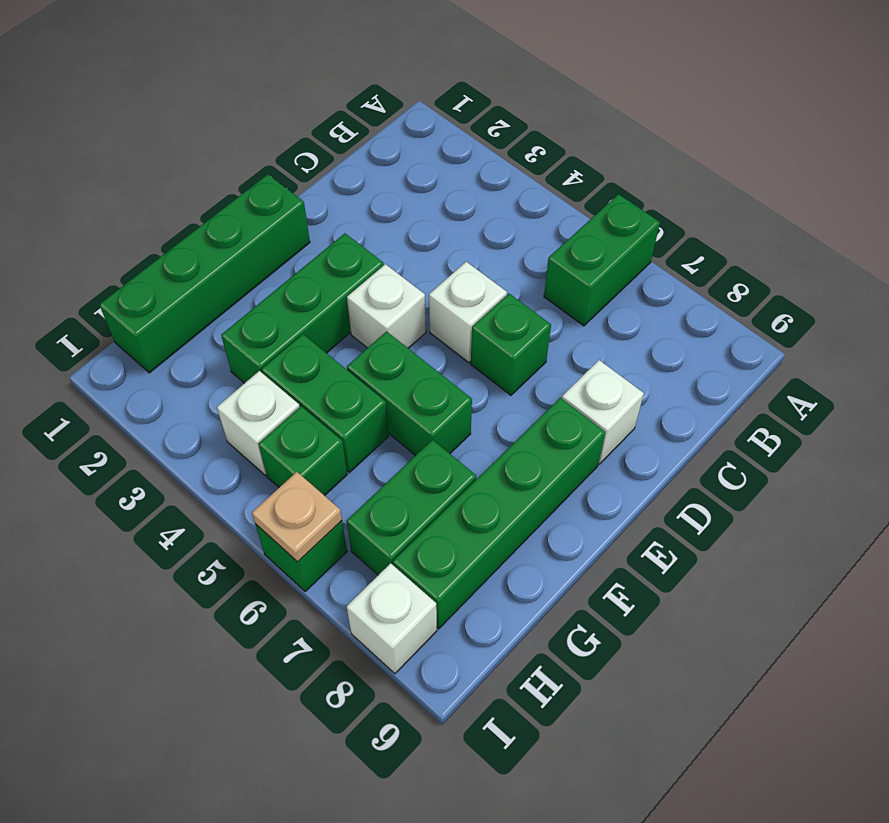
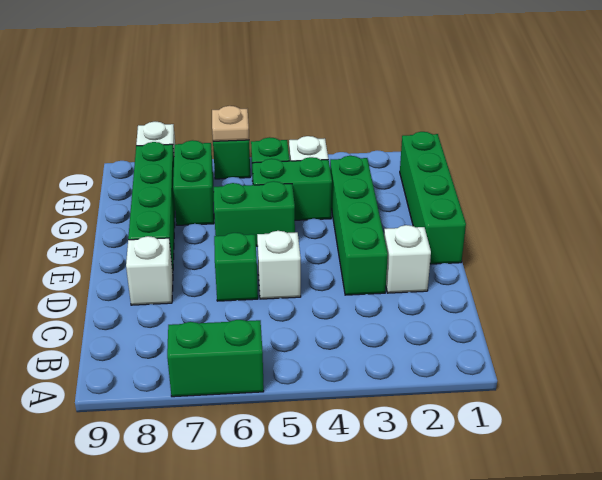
green 1x2 brick [544,194,660,326] -> green 1x2 brick turned to [167,320,264,397]
green 1x3 brick [221,233,384,383] -> green 1x4 brick [330,156,388,295]
white 1x1 brick [347,264,426,348] -> white 1x1 brick moved to [384,225,431,293]

